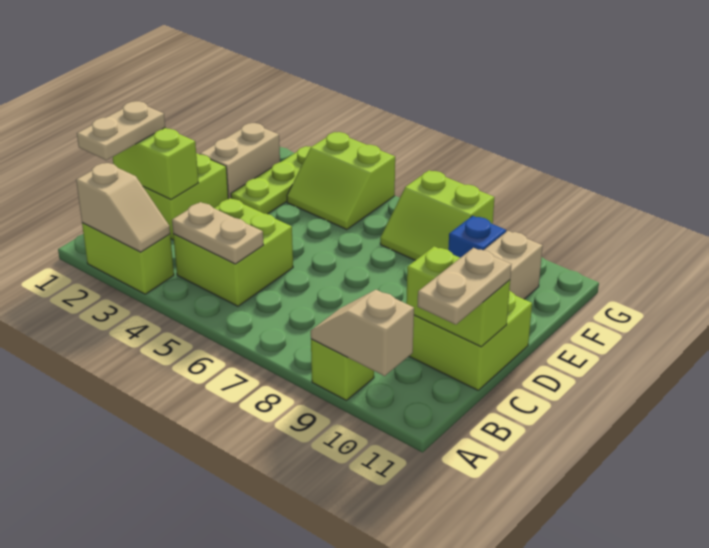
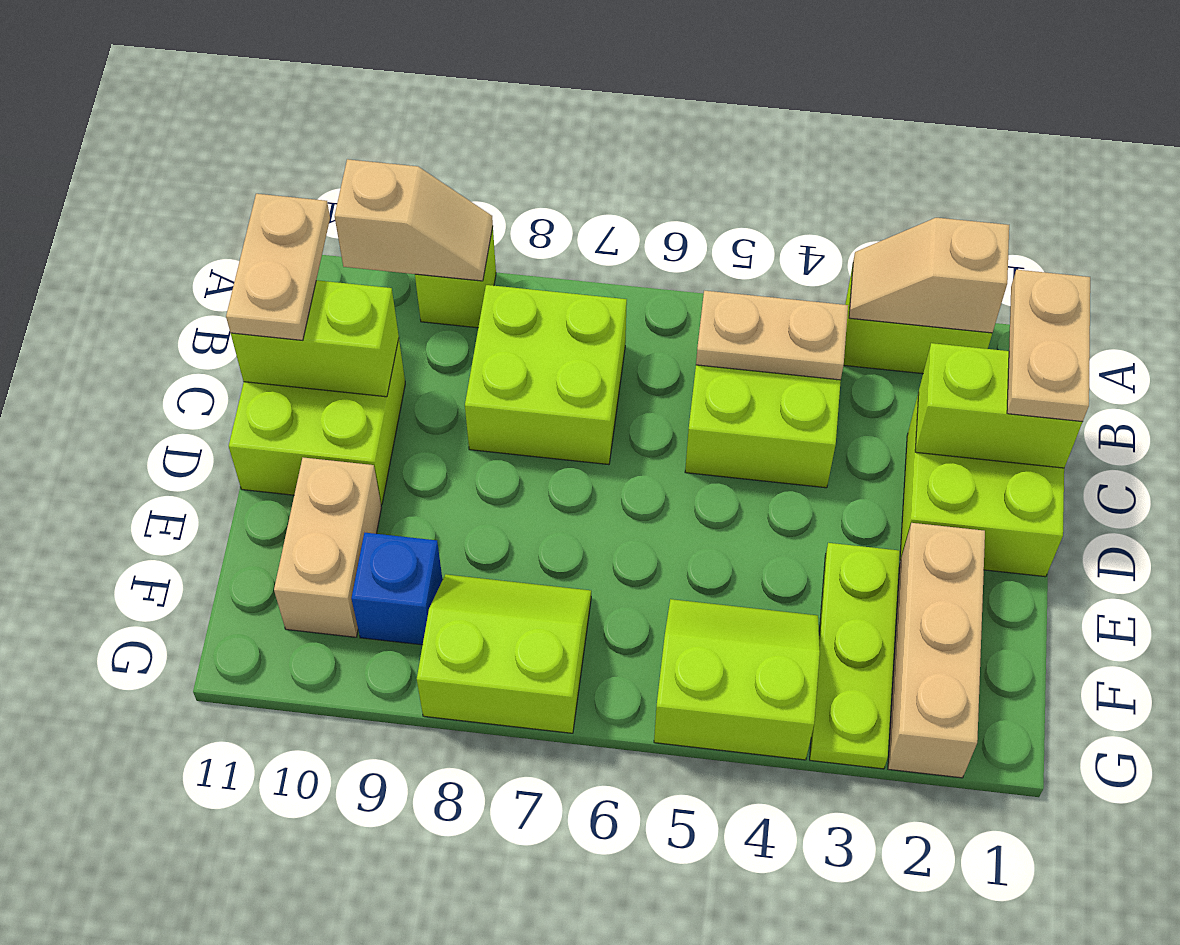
none -> lime 2x2 brick [465,285,627,465]
tan 1x2 brick [200,123,280,199] -> tan 1x3 brick [888,523,985,778]

